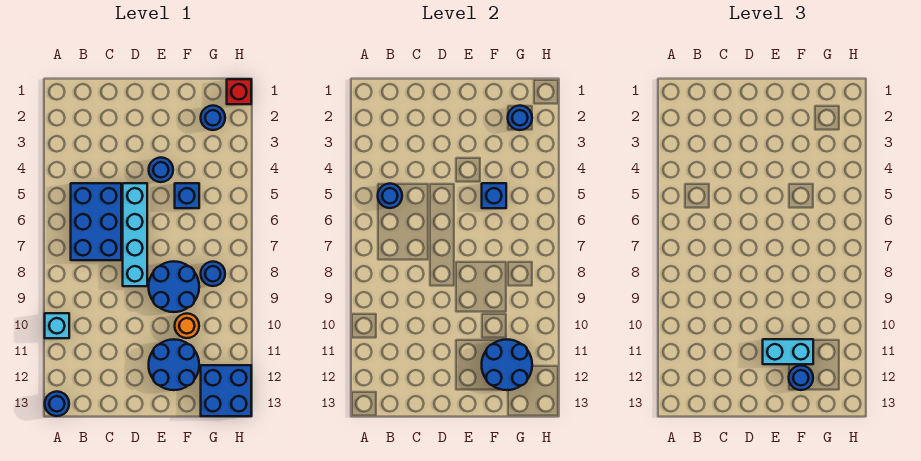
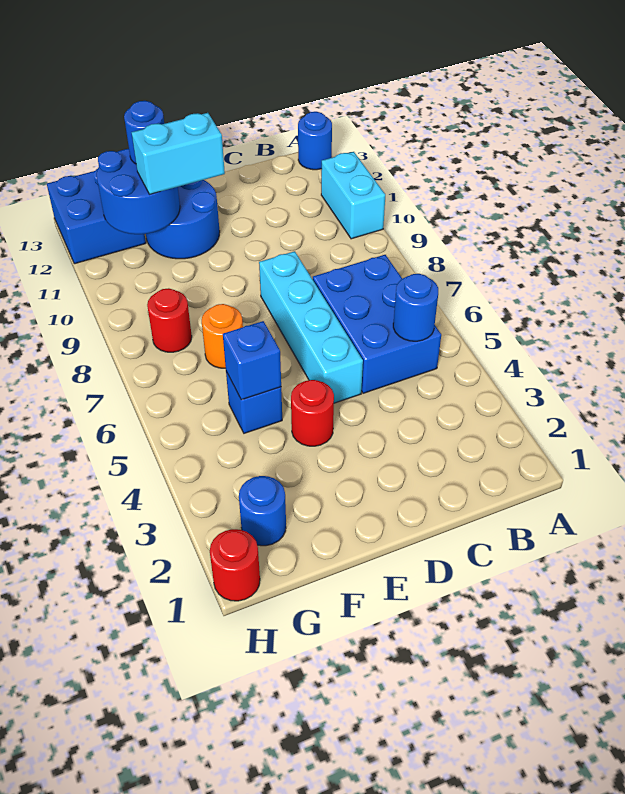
cyan 1x1 brick [45,313,69,338] -> cyan 1x2 brick [321,152,385,239]
blue 1x1 round brick [149,158,173,182] -> red 1x1 round brick [291,380,334,446]
blue 2x2 round brick [149,261,199,312] -> none
orange 1x1 round brick [175,314,199,338] -> orange 1x1 round brick moved to [202,304,243,368]
blue 1x1 round brick [508,106,532,130] -> none
blue 1x1 round brick [201,262,225,286] -> red 1x1 round brick [147,288,192,352]
red 1x1 brick [227,79,251,104] -> red 1x1 round brick [210,529,260,601]

